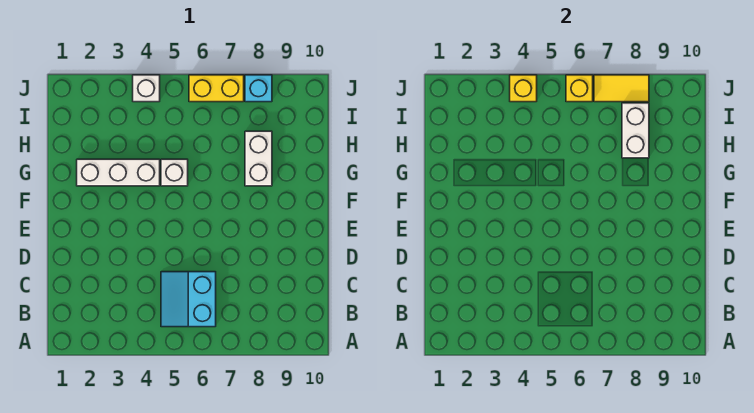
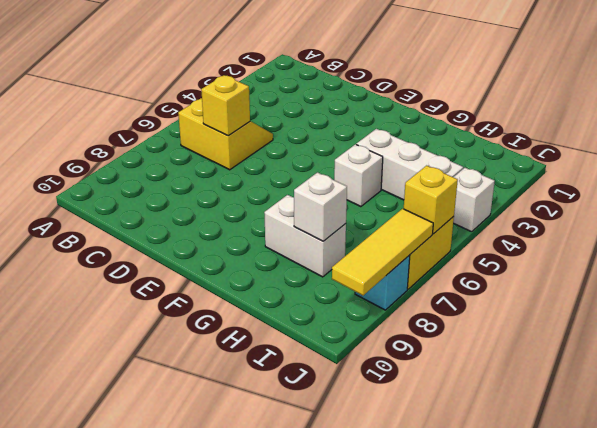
cyan 2x2 slope [161,272,216,327] -> yellow 2x2 slope [178,98,273,170]
white 1x3 brick [77,159,160,186] -> white 1x3 brick turned to [356,129,463,200]
white 1x2 brick [622,103,649,158] -> white 1x1 brick [294,172,347,241]
yellow 1x1 brick [510,75,537,102] -> yellow 1x1 brick moved to [201,75,250,136]
yellow 1x2 tile [594,75,649,102] -> yellow 1x3 tile [332,209,433,295]

